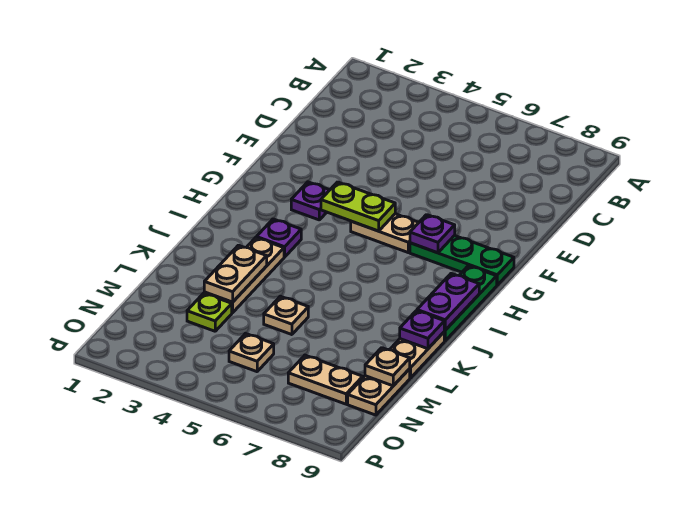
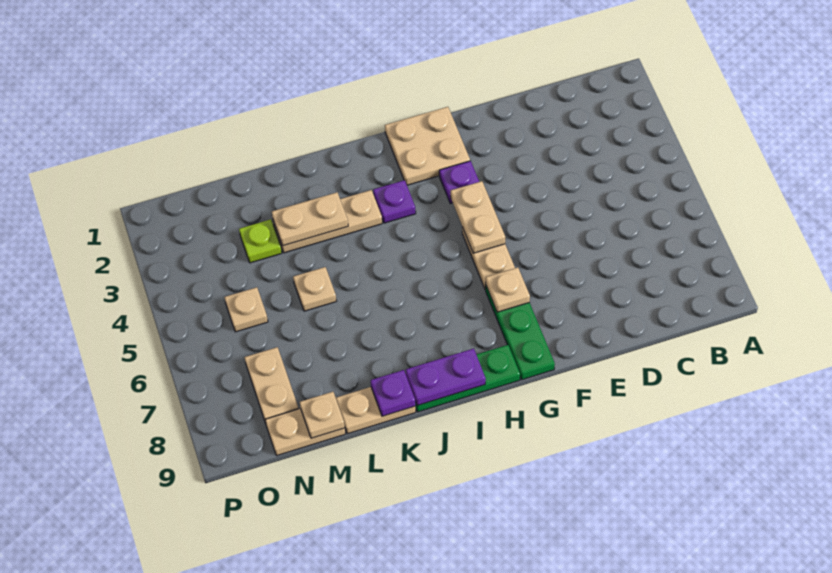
none -> tan 2x2 plate [385,107,470,185]
lime 1x2 plate [321,182,395,231] -> tan 1x2 plate [451,181,505,253]
purple 1x1 plate [410,215,455,253] -> tan 1x1 plate [486,268,530,312]

